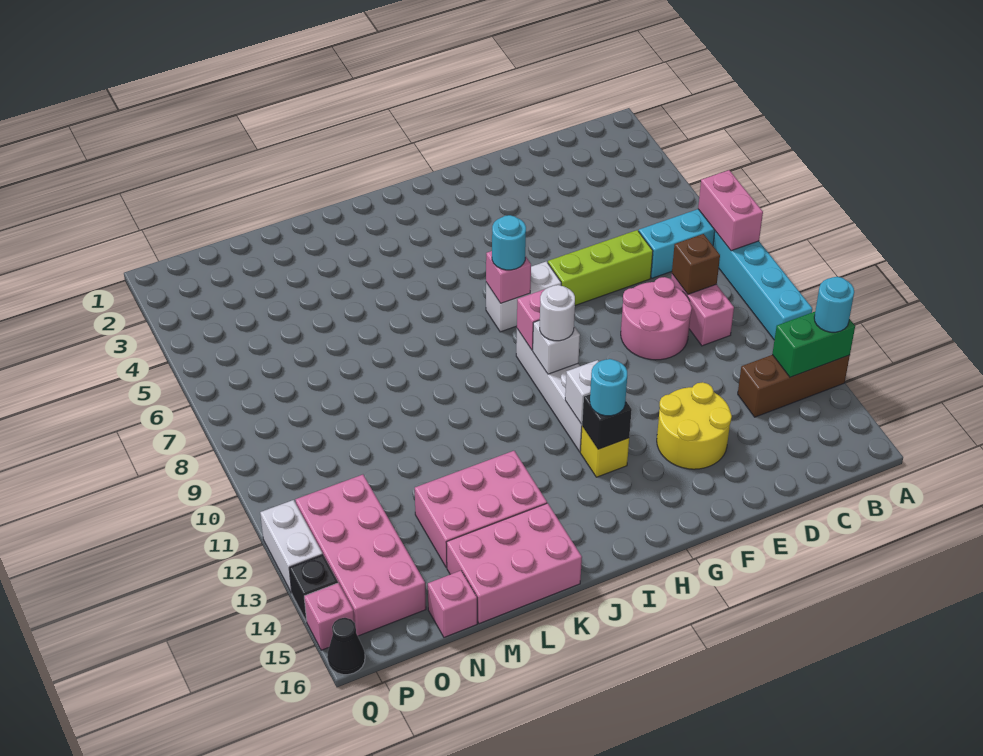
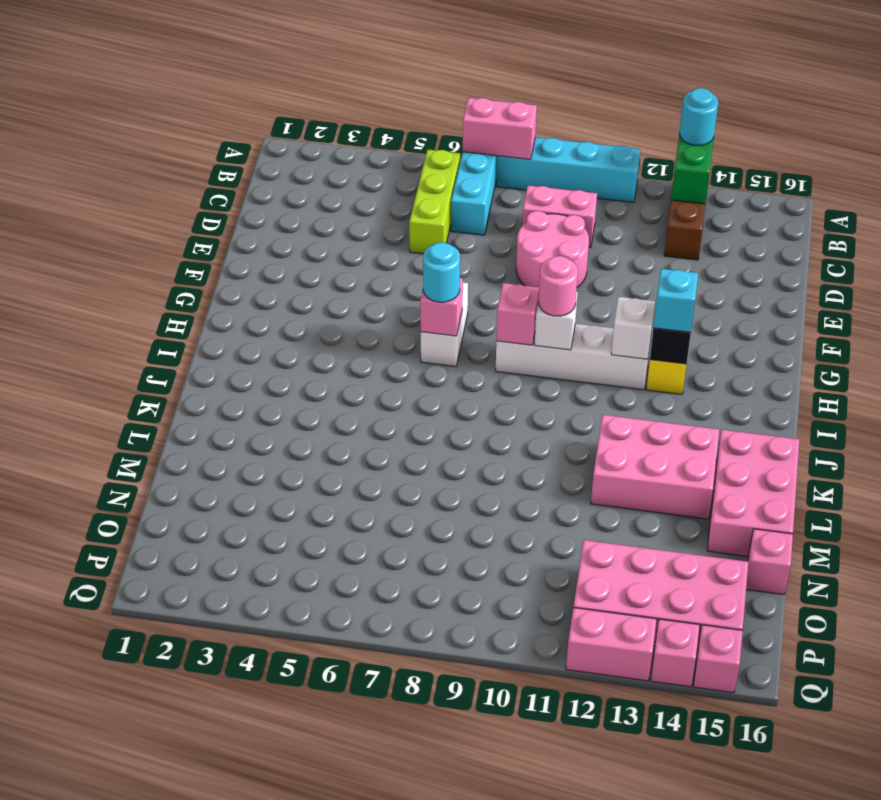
brown 1x1 brick [672,234,720,294] -> none
lime 1x3 brick [548,230,653,305] -> lime 1x3 brick moved to [409,149,460,254]
yellow 2x2 round brick [657,382,732,469] -> none
white 1x1 round brick [540,285,575,341] -> pink 1x1 round brick [538,256,578,316]
cyan 1x1 round brick [590,359,627,416] -> cyan 1x1 brick [653,269,698,332]
pink 2x3 brick [415,451,547,568] -> pink 2x3 brick turned to [591,415,719,519]
white 1x2 brick [260,500,323,593] -> pink 1x2 brick [566,608,656,681]
black 1x1 brick [289,555,338,621] -> pink 1x1 brick [651,619,699,687]
black 1x1 cone [327,618,365,675] -> none

